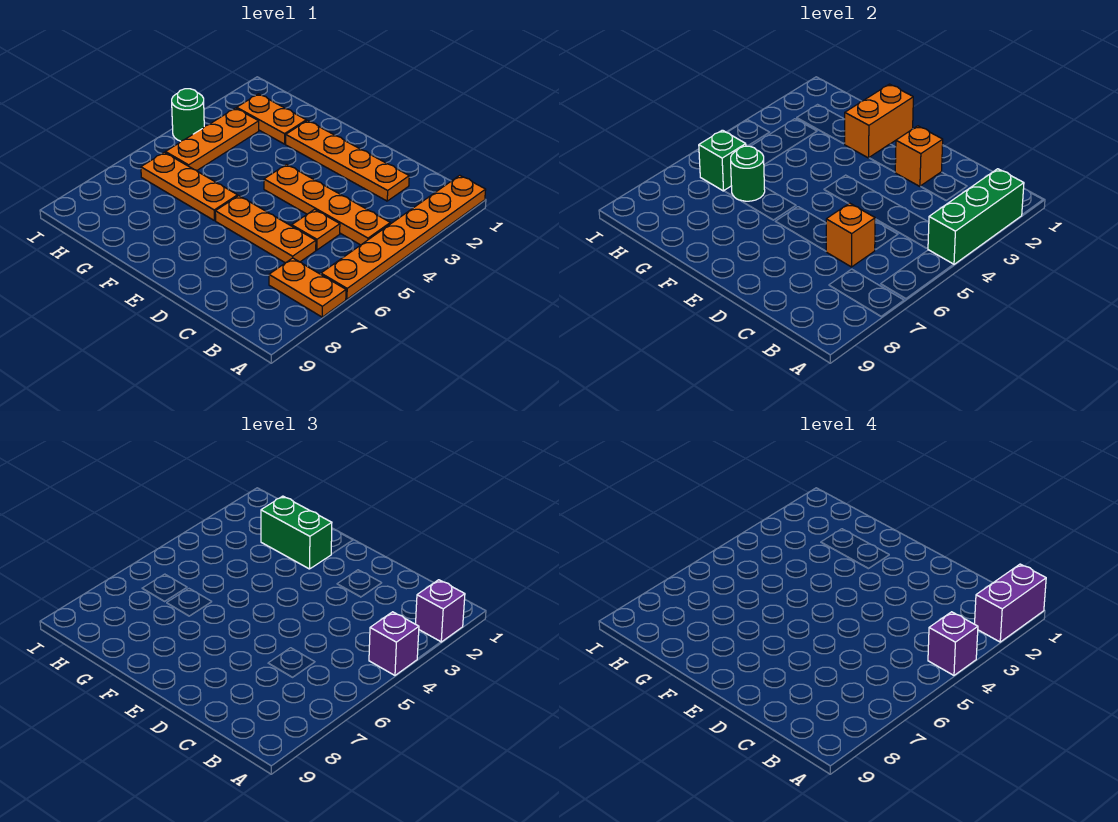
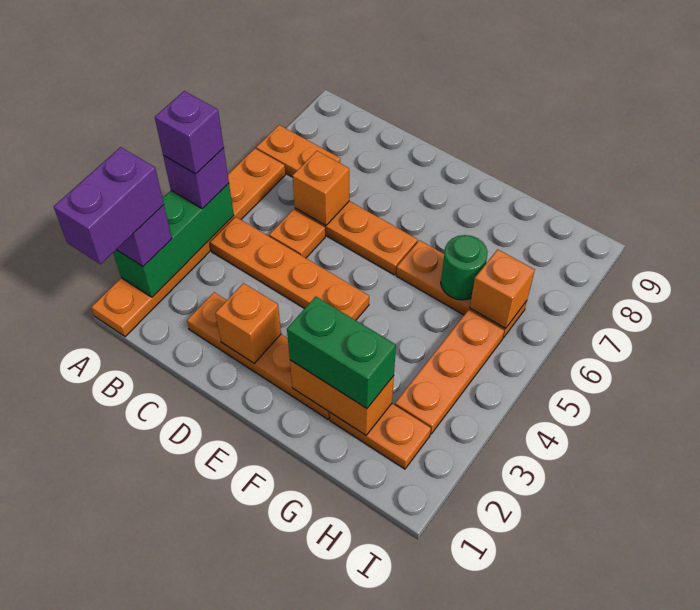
orange 1x2 brick [845,84,913,158] -> orange 1x2 brick turned to [290,360,394,435]
green 1x1 brick [699,130,746,191] -> orange 1x1 brick [470,249,535,328]
green 1x1 round brick [172,89,204,141] -> none

